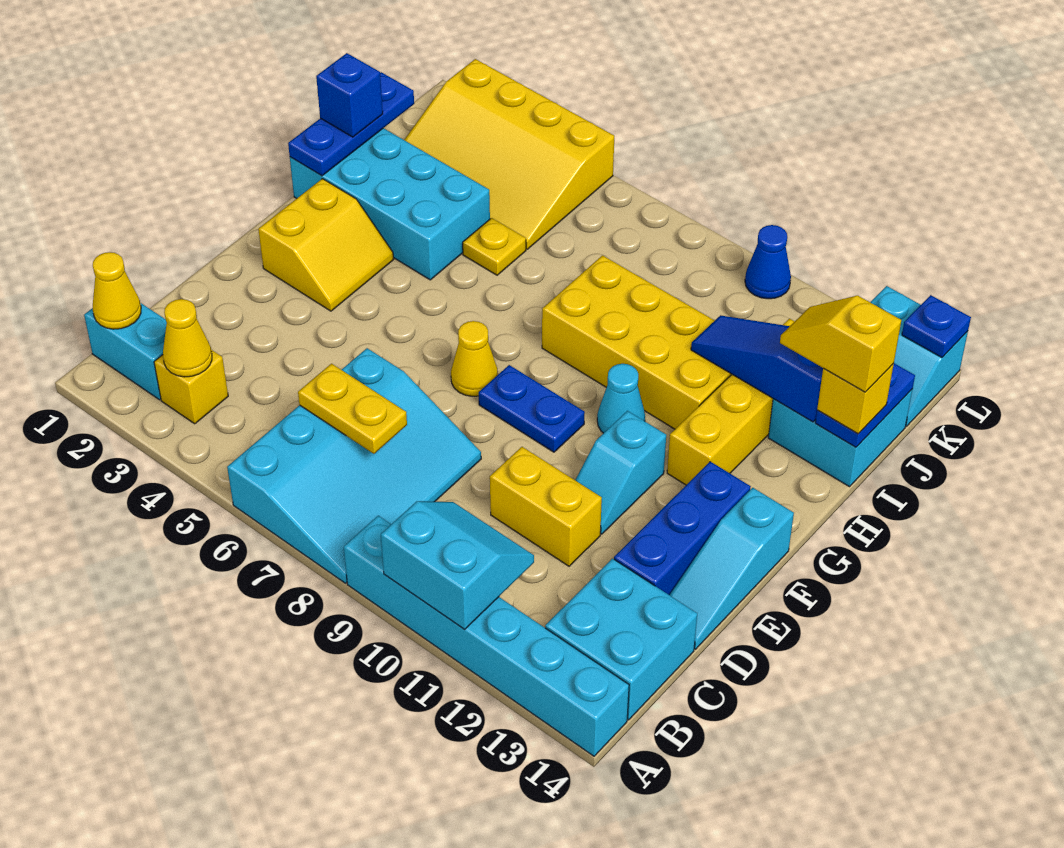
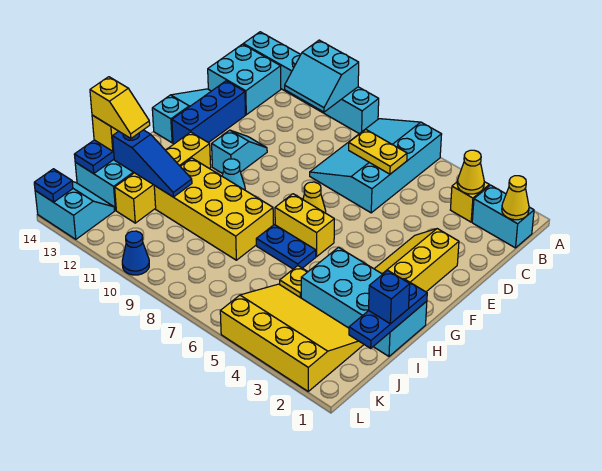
yellow 1x2 brick [490,447,602,566] -> yellow 1x2 brick moved to [275,194,334,257]
yellow 2x2 slope [258,179,393,311] -> yellow 2x3 slope [374,229,459,292]
blue 1x2 plate [479,365,585,452] -> blue 1x2 plate moved to [256,225,316,269]

